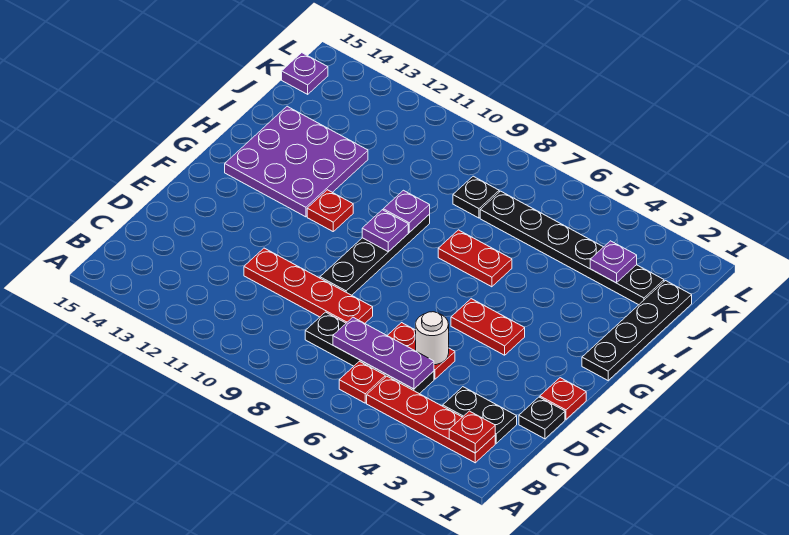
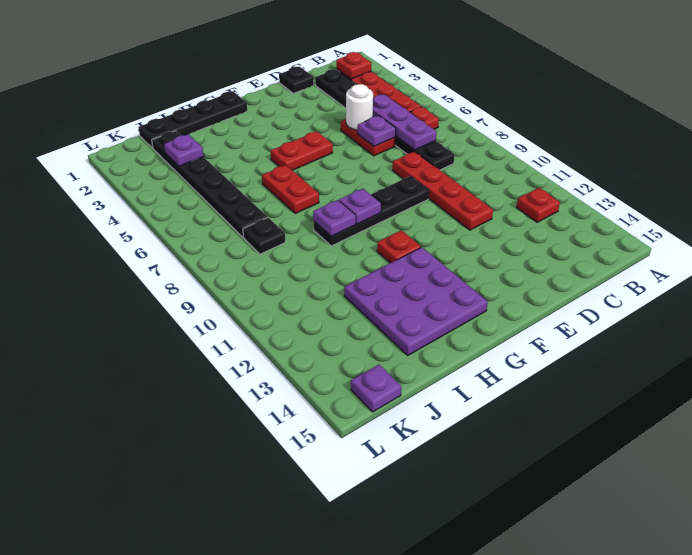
none -> purple 1x1 plate [357,116,396,146]
red 1x1 plate [540,378,586,419] -> red 1x1 plate moved to [517,188,560,222]
red 1x2 plate [451,299,525,355] -> red 1x2 plate turned to [271,131,333,170]

